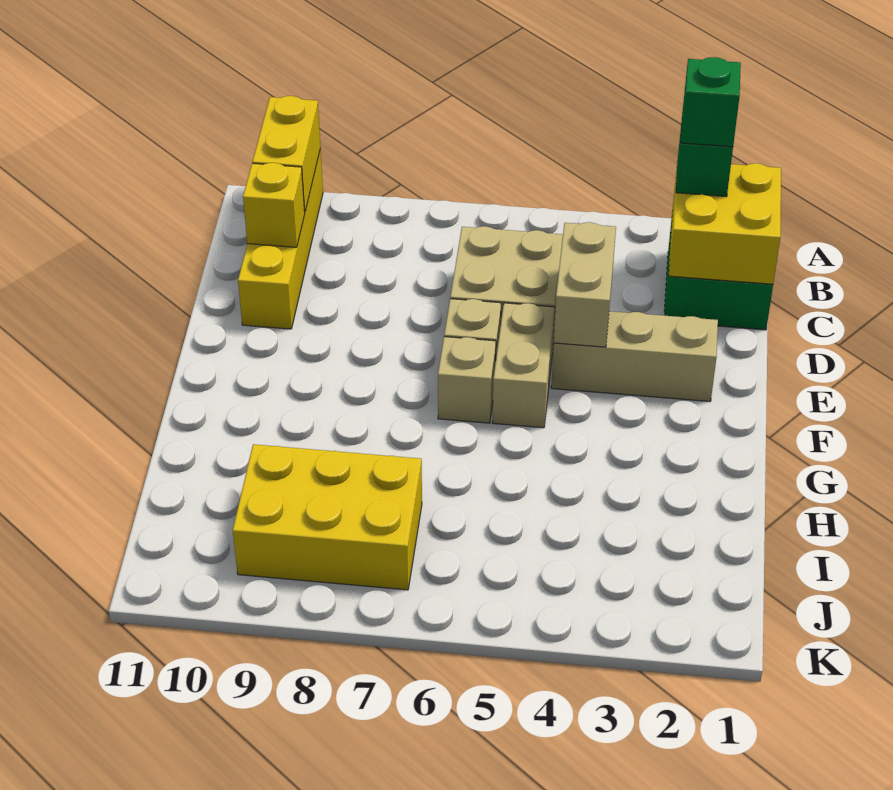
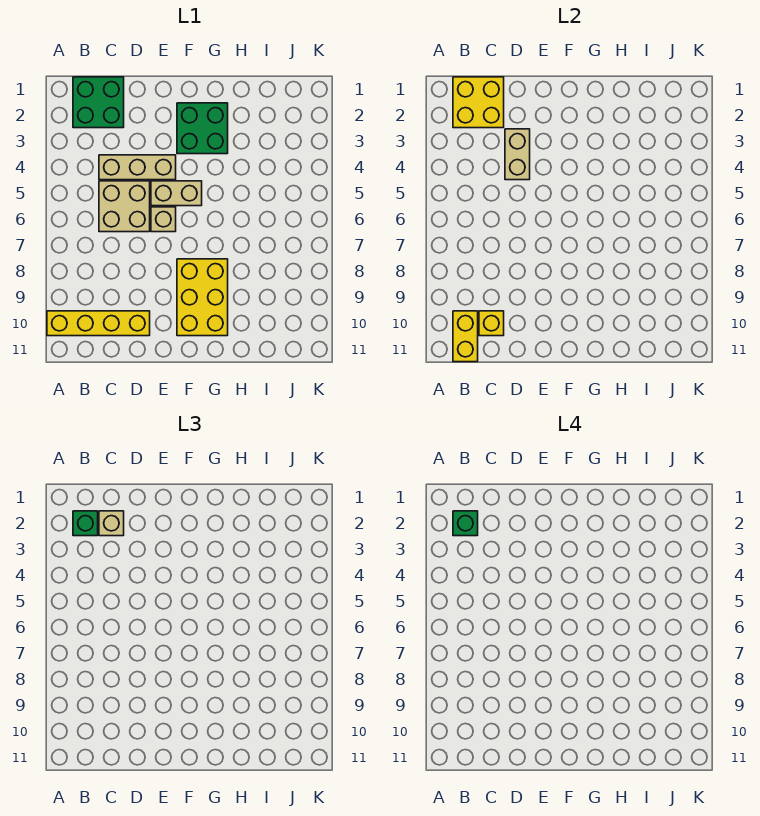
yellow 1x2 brick [252,96,321,211] -> yellow 1x2 brick turned to [453,311,478,362]
tan 1x2 brick [554,222,616,347] -> tan 1x2 brick turned to [505,129,530,180]
tan 1x3 brick [551,311,718,401] -> tan 1x3 brick turned to [99,155,176,180]
none -> green 2x2 brick [177,103,228,154]
tan 1x1 brick [438,337,496,423] -> tan 1x1 brick moved to [99,511,124,536]
yellow 2x3 brick [233,444,422,590] -> yellow 2x3 brick moved to [177,259,228,336]

